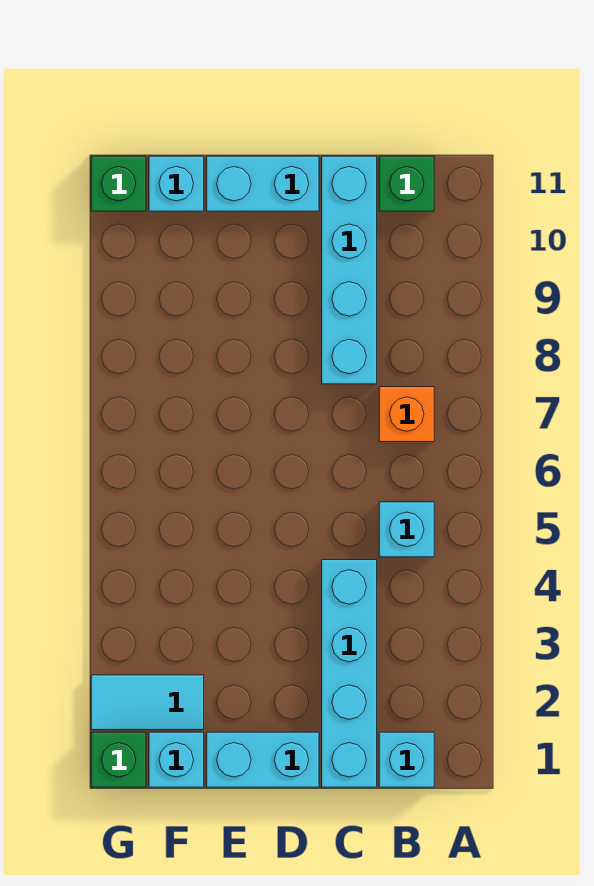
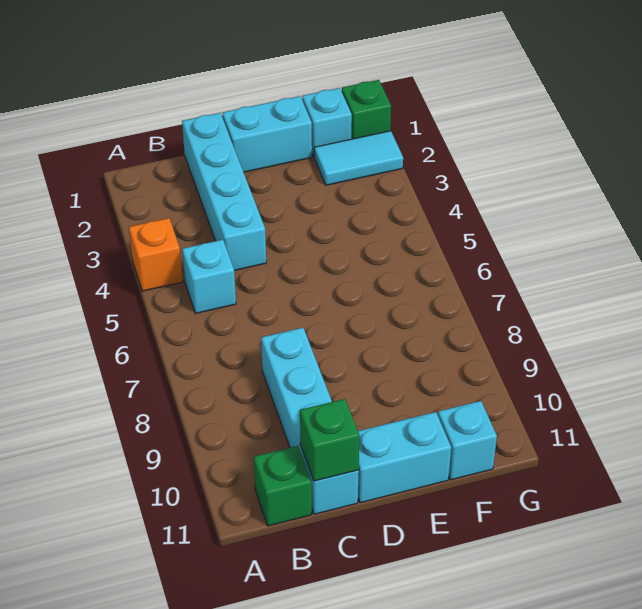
cyan 1x1 brick [379,732,434,787] -> none
orange 1x1 brick [379,387,434,442] -> orange 1x1 brick moved to [129,218,183,291]
green 1x1 brick [91,156,146,211] -> green 1x1 brick moved to [300,399,359,481]

